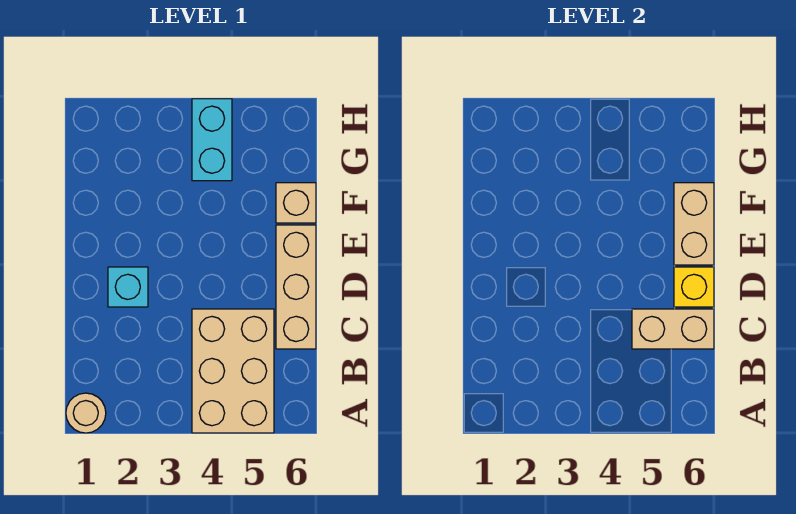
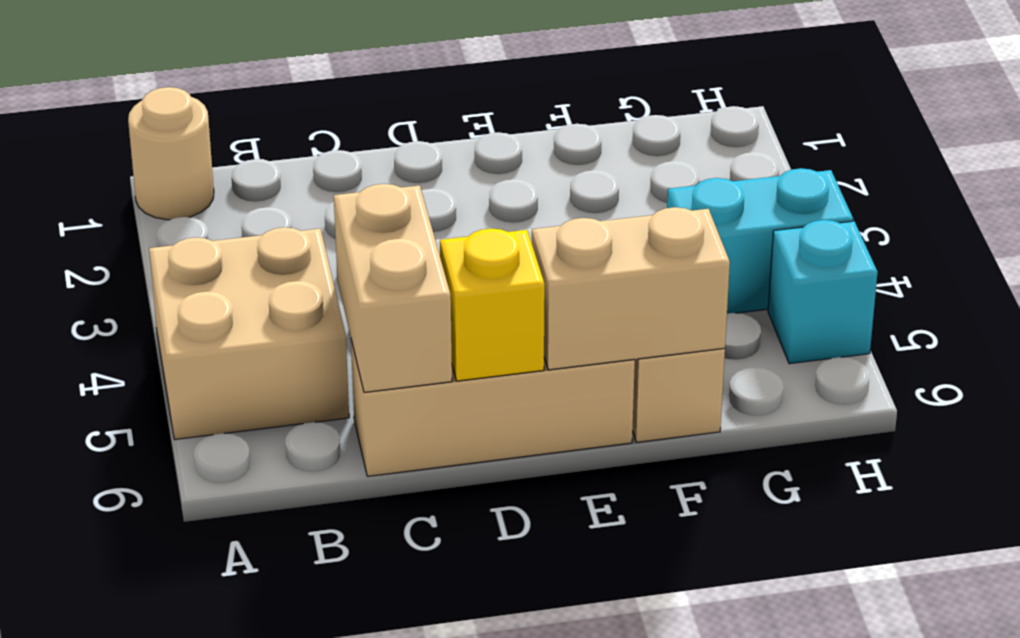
tan 2x3 brick [192,309,274,433] -> tan 2x2 brick [149,227,349,439]
cyan 1x1 brick [108,267,148,307] -> cyan 1x1 brick moved to [768,220,878,364]

